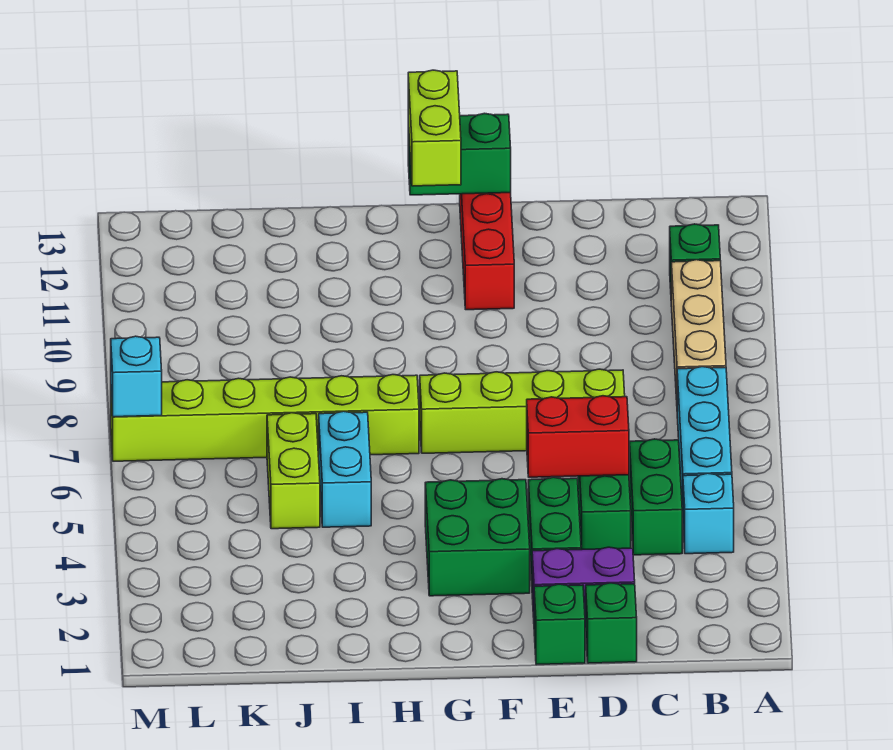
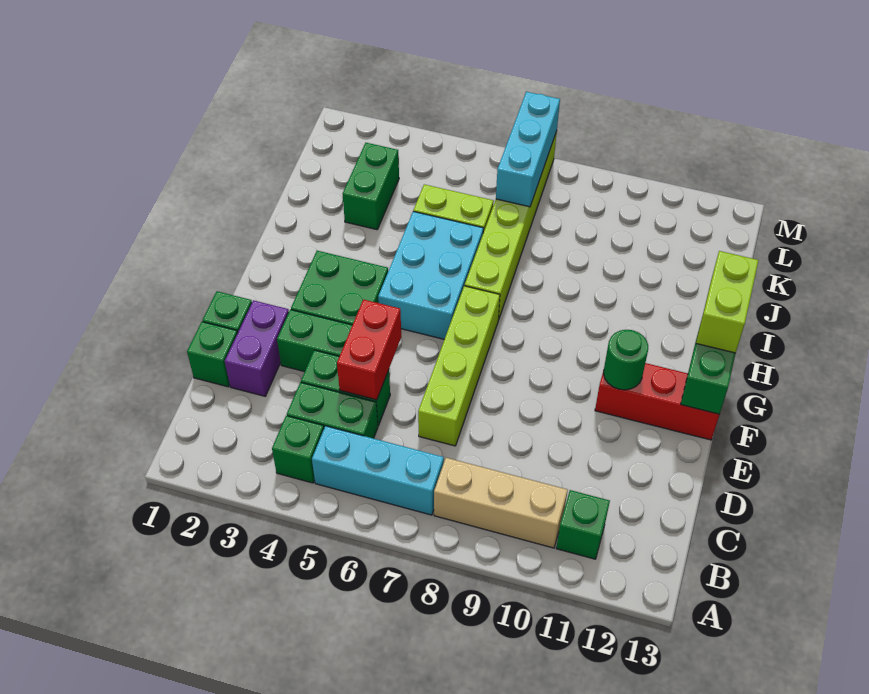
cyan 1x1 brick [683,473,734,554] -> green 1x1 brick [272,416,324,483]
none -> green 1x1 round brick [604,330,648,390]
lime 1x2 brick [408,70,461,186] -> lime 1x2 brick turned to [696,251,759,353]
cyan 1x2 brick [319,411,371,527] -> cyan 2x3 brick [378,212,483,339]
none -> green 1x2 brick [343,143,399,230]
cyan 1x1 brick [111,336,162,417] -> cyan 1x3 brick [496,92,560,207]

